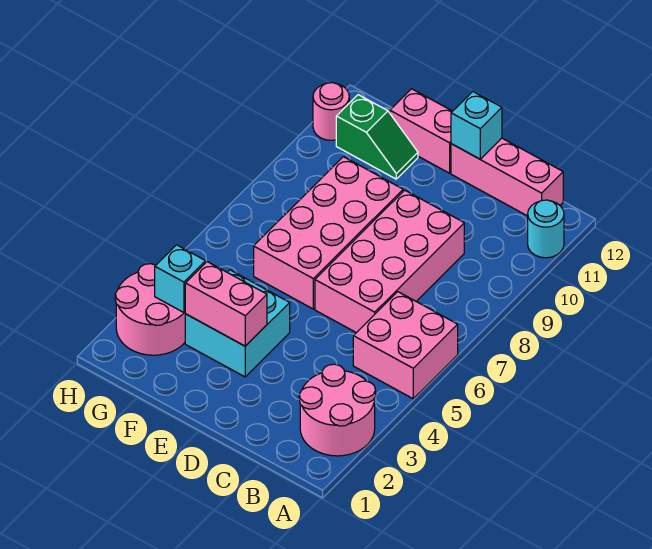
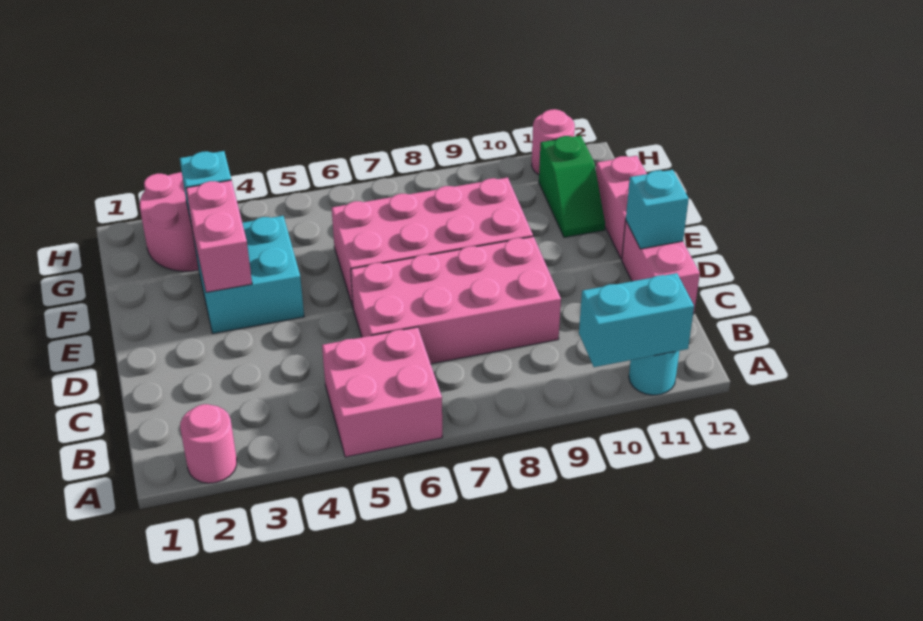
pink 2x2 round brick [299,364,376,456] -> pink 1x1 round brick [180,404,237,483]
none -> cyan 1x2 brick [579,273,694,367]
pink 1x3 brick [451,138,563,216] -> pink 1x2 brick [622,222,700,314]

